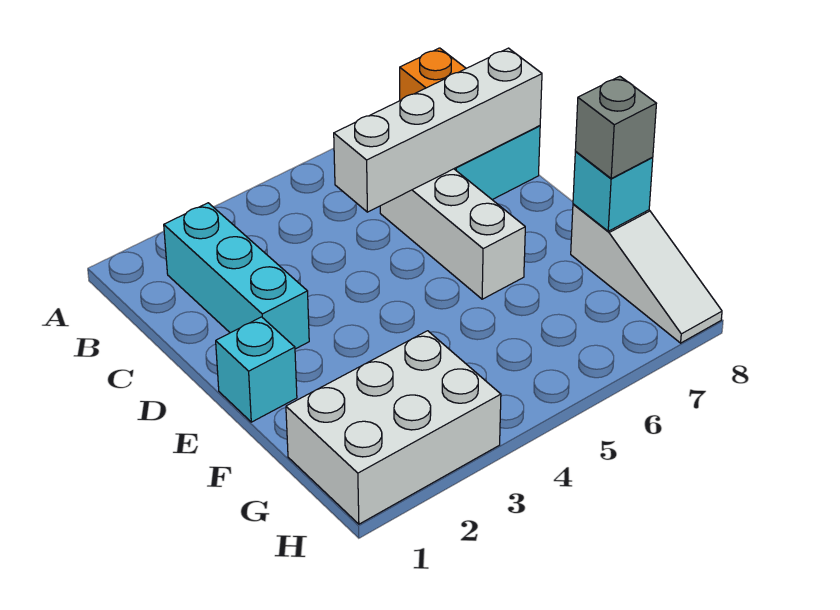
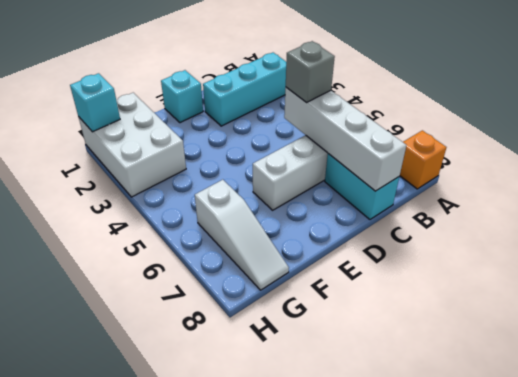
white 1x3 slope [571,204,722,343] -> white 1x3 slope turned to [195,180,289,290]
cyan 1x1 brick [573,152,653,231] -> cyan 1x1 brick moved to [70,73,120,132]
grey 1x1 brick [575,76,656,178] -> grey 1x1 brick moved to [286,41,335,103]

